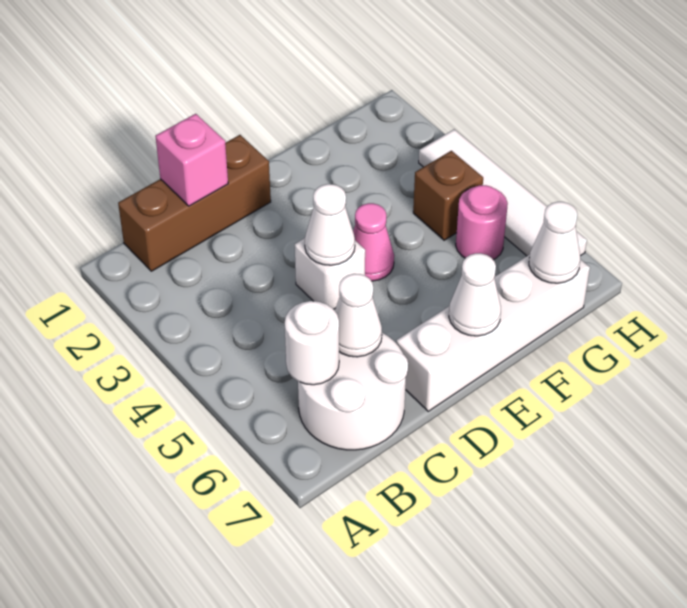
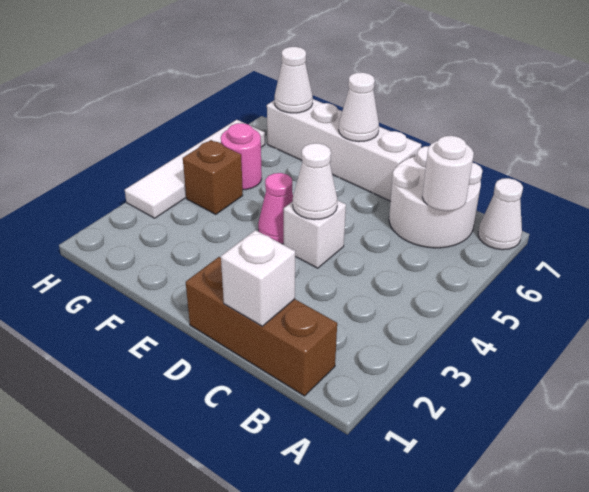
pink 1x1 brick [155,114,228,206] -> white 1x1 brick [221,230,295,326]
white 1x1 cone [335,274,382,357] -> white 1x1 cone moved to [478,178,523,250]

